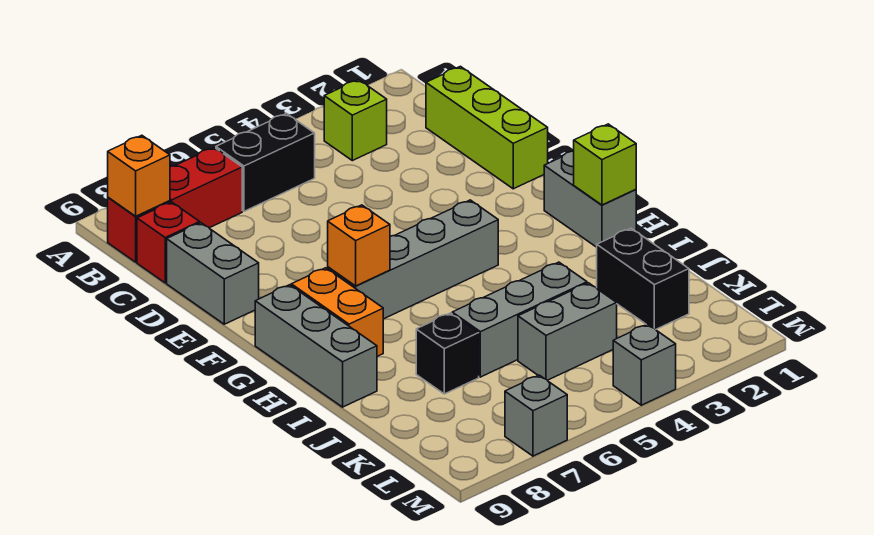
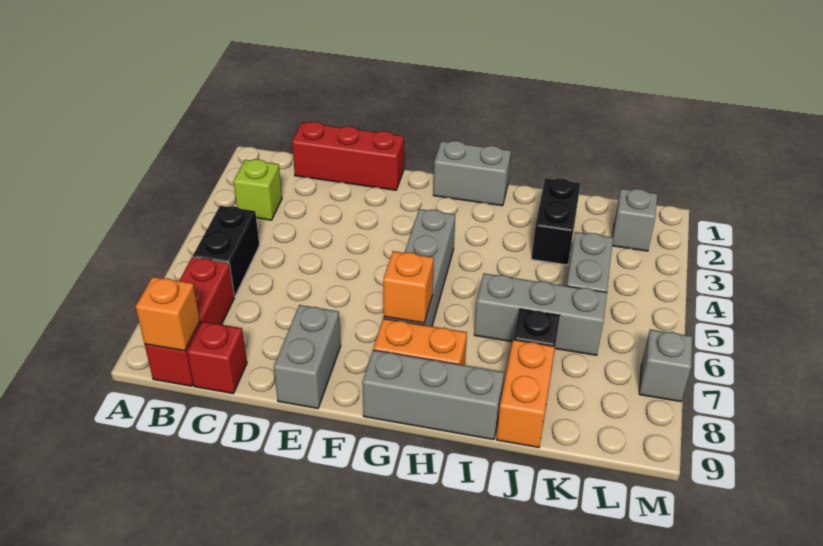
lime 1x3 brick [426,66,548,189] -> red 1x3 brick [292,122,404,190]
grey 1x2 brick [167,223,259,324] -> grey 1x2 brick turned to [274,305,341,409]
lime 1x1 brick [574,124,636,205] -> none
black 1x2 brick [597,228,689,329] -> black 1x2 brick turned to [532,178,581,265]
grey 1x3 brick [452,262,587,377] -> grey 1x3 brick turned to [474,273,607,355]
none -> orange 1x2 brick [496,340,555,448]
grey 1x1 brick [613,324,676,405] -> grey 1x1 brick moved to [612,189,657,251]

